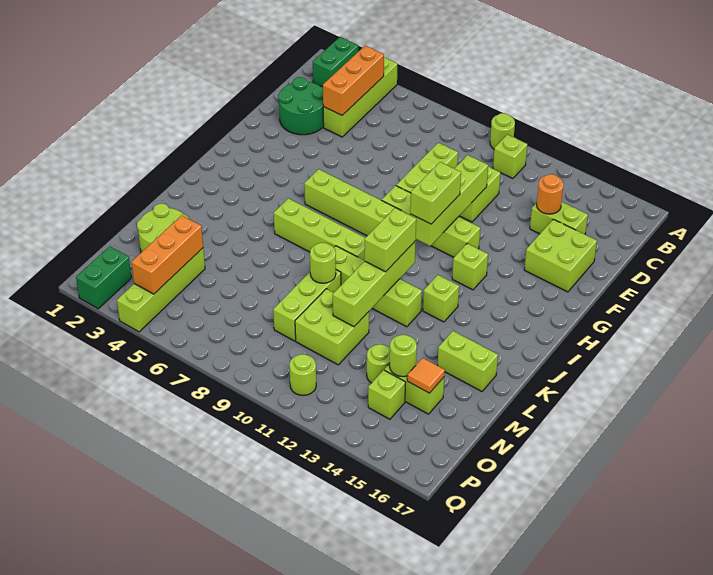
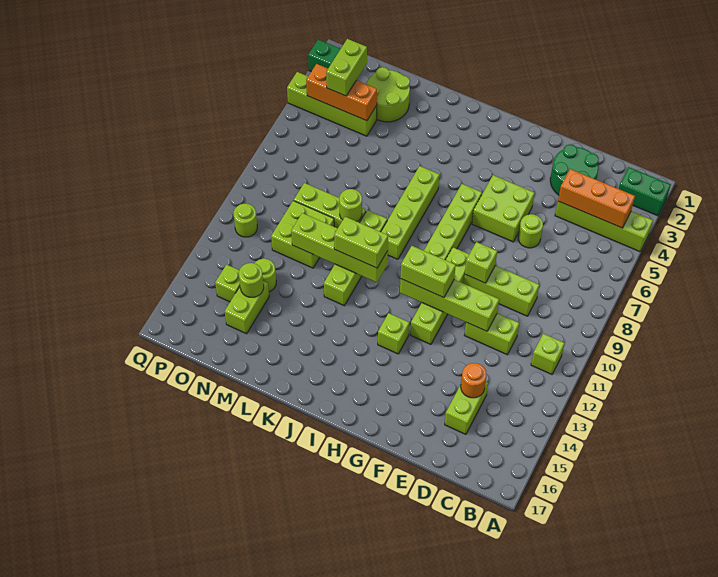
lime 1x1 round brick [490,113,515,149] -> lime 1x1 round brick moved to [518,214,543,248]
lime 2x2 brick [524,219,597,292] -> lime 2x2 brick moved to [472,175,535,242]
lime 1x1 brick [423,275,459,322] -> lime 1x1 brick moved to [465,242,497,283]
lime 1x2 brick [438,331,498,391] -> lime 1x2 brick moved to [326,39,367,96]
orange 1x1 tile [407,358,445,393] -> none

